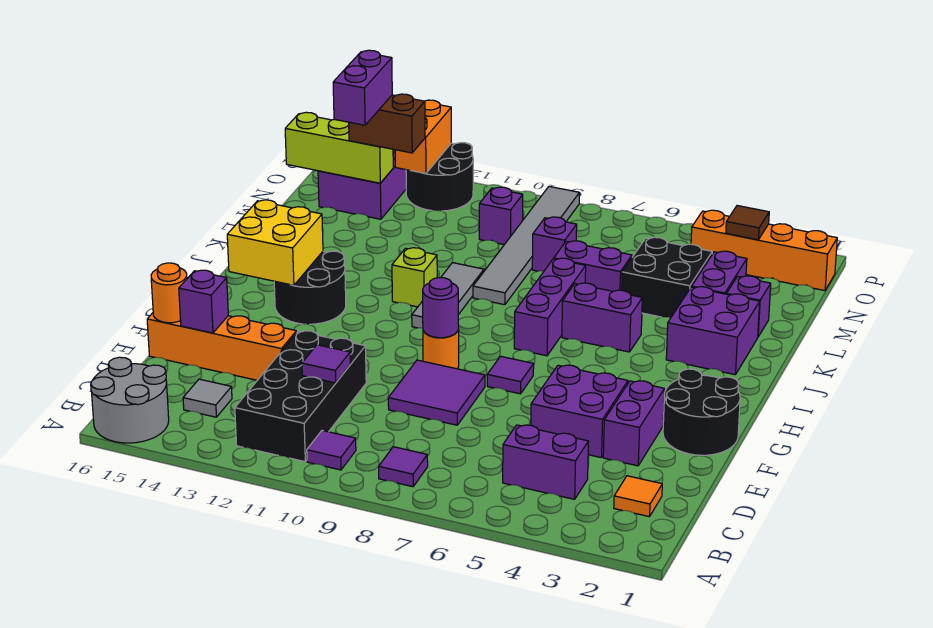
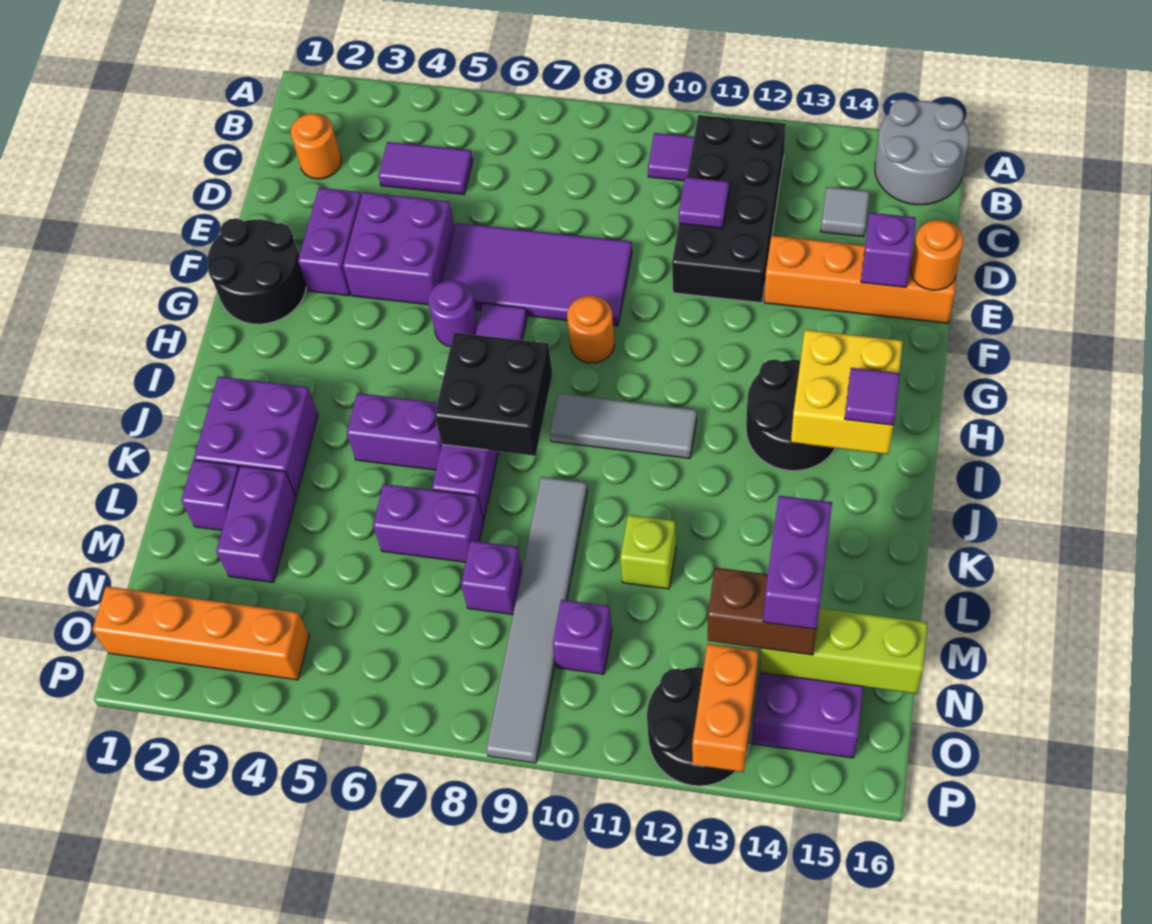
purple 1x1 tile [379,447,428,487] -> purple 1x1 tile moved to [845,368,900,425]
orange 1x1 tile [614,476,662,517] -> orange 1x1 round brick [291,113,341,179]
purple 1x2 brick [503,425,589,499] -> purple 1x2 tile [378,142,473,194]
purple 2x2 tile [388,360,485,425] -> purple 2x4 tile [442,223,632,326]
purple 1x1 round brick [423,278,459,338] -> purple 1x1 round brick moved to [428,280,478,347]
grey 1x3 tile [412,263,484,328] -> grey 1x3 tile turned to [550,393,697,458]
lime 1x1 brick [392,248,437,307] -> lime 1x1 brick moved to [620,515,676,589]
black 2x2 brick [622,237,712,318] -> black 2x2 brick moved to [435,333,553,456]
brown 1x1 tile [726,206,769,240] -> none

